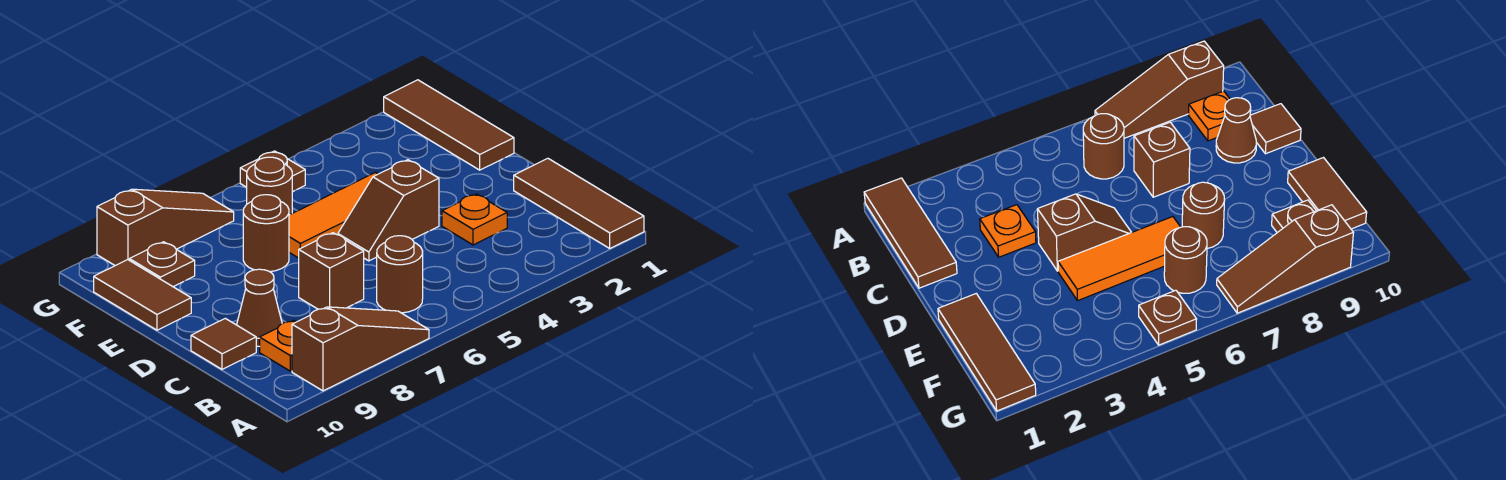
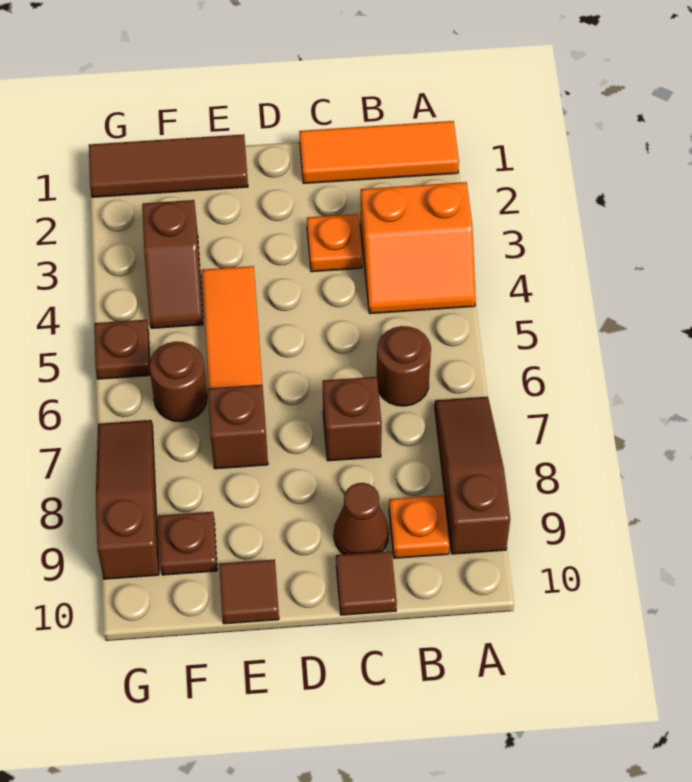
brown 1x3 tile [514,158,644,248] -> orange 1x3 tile [299,121,459,183]
none -> orange 2x2 slope [360,182,476,314]
brown 1x2 slope [338,160,439,261] -> brown 1x2 slope moved to [142,200,203,328]
brown 1x1 round brick [243,195,289,272] -> brown 1x1 brick [208,385,268,469]
brown 1x2 tile [94,260,191,330] -> brown 1x1 tile [219,559,279,624]

